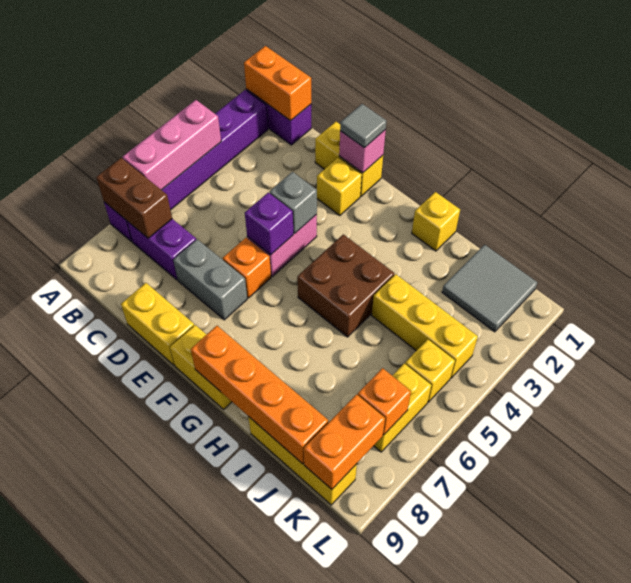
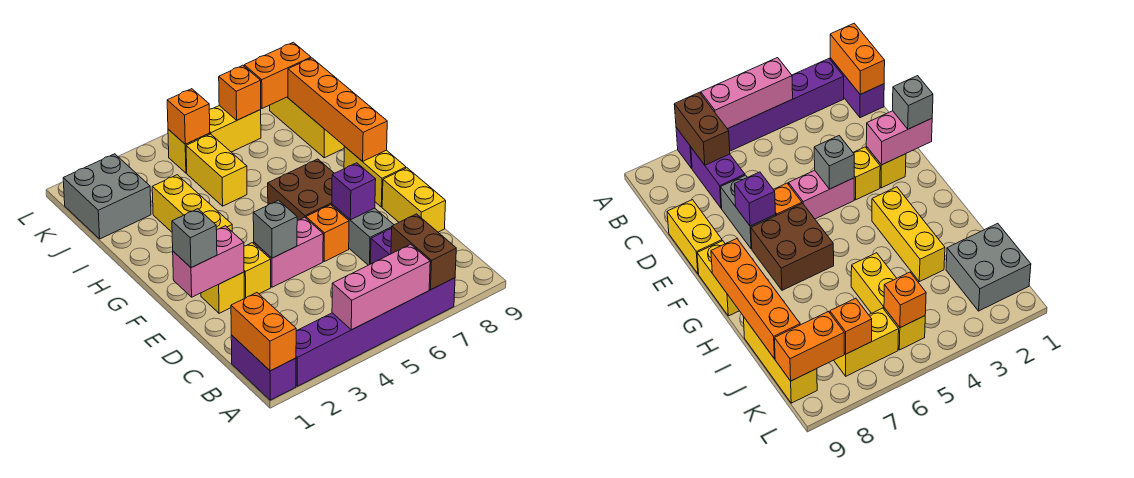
yellow 1x2 brick [315,122,383,196] -> yellow 1x2 brick moved to [186,134,247,206]
pink 1x1 brick [339,130,386,173] -> pink 1x2 brick [173,226,244,297]
grey 1x1 tile [340,104,386,148] -> grey 1x1 brick [172,209,217,268]
purple 1x1 brick [245,193,293,255] -> purple 1x1 brick moved to [332,163,376,220]
brown 2x2 brick [297,234,394,337] -> brown 2x2 brick moved to [268,159,334,221]
yellow 1x1 brick [412,192,460,251] -> yellow 1x1 brick moved to [244,243,271,298]
yellow 1x3 brick [372,274,478,378] -> yellow 1x3 brick moved to [152,175,232,232]
grey 2x2 tile [442,245,538,332] -> grey 2x2 brick [63,154,151,239]
none -> orange 1x1 brick [167,89,210,144]

